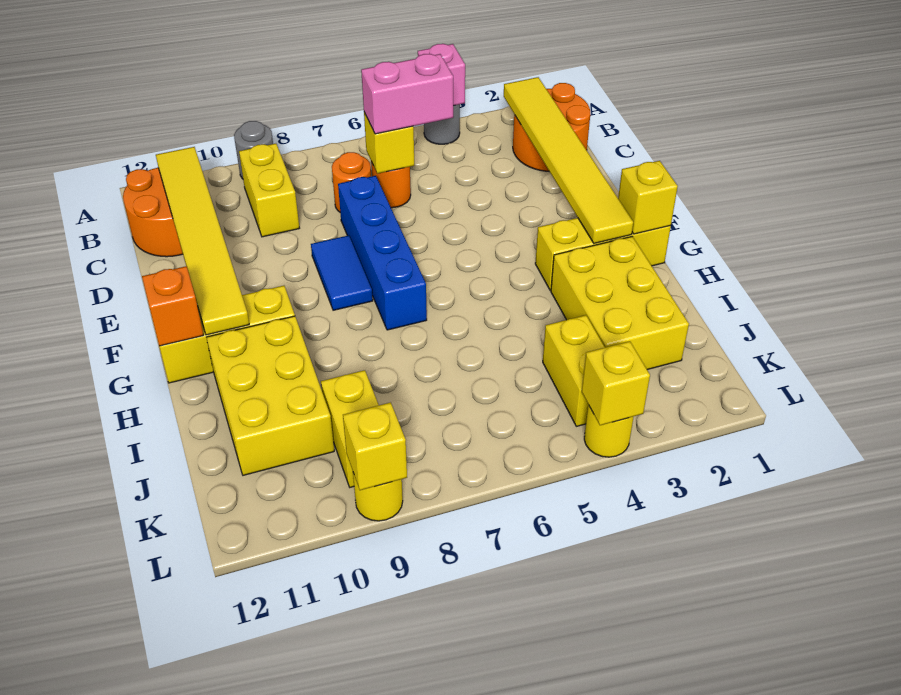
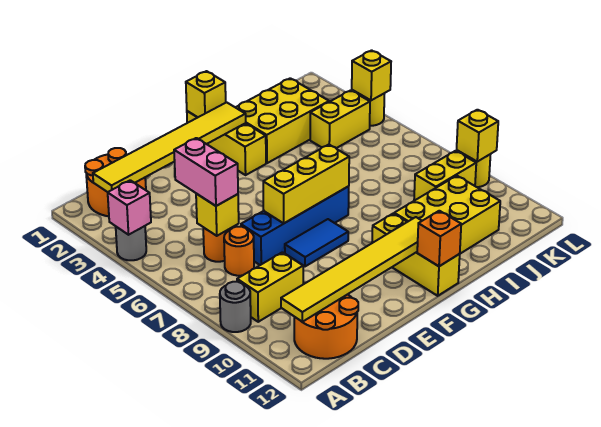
none -> yellow 1x3 brick [263,145,349,223]

